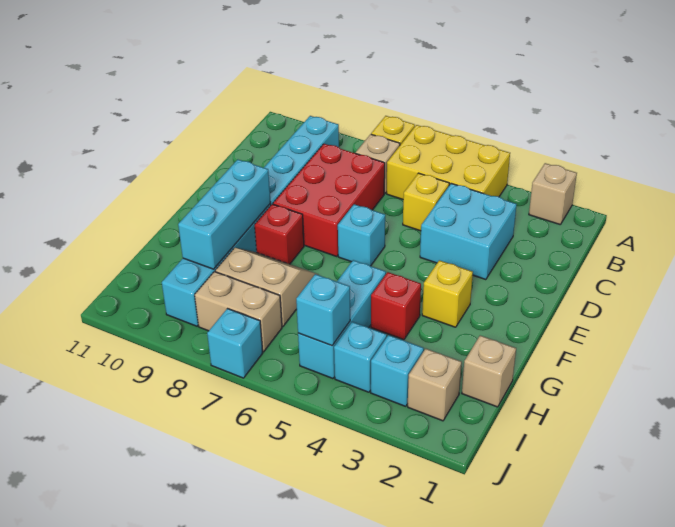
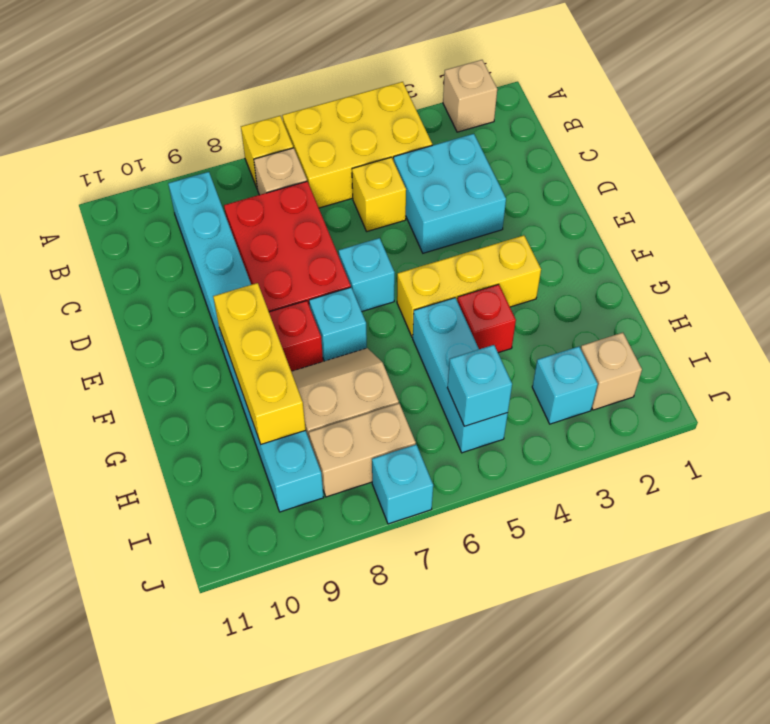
yellow 1x1 brick [422,260,473,327] -> yellow 1x3 brick [397,235,541,337]
cyan 1x3 brick [178,160,271,269] -> yellow 1x3 brick [213,283,306,444]
tan 1x1 brick [462,335,516,407] -> none
cyan 1x1 brick [334,322,387,392] -> cyan 1x1 brick moved to [309,287,367,361]

